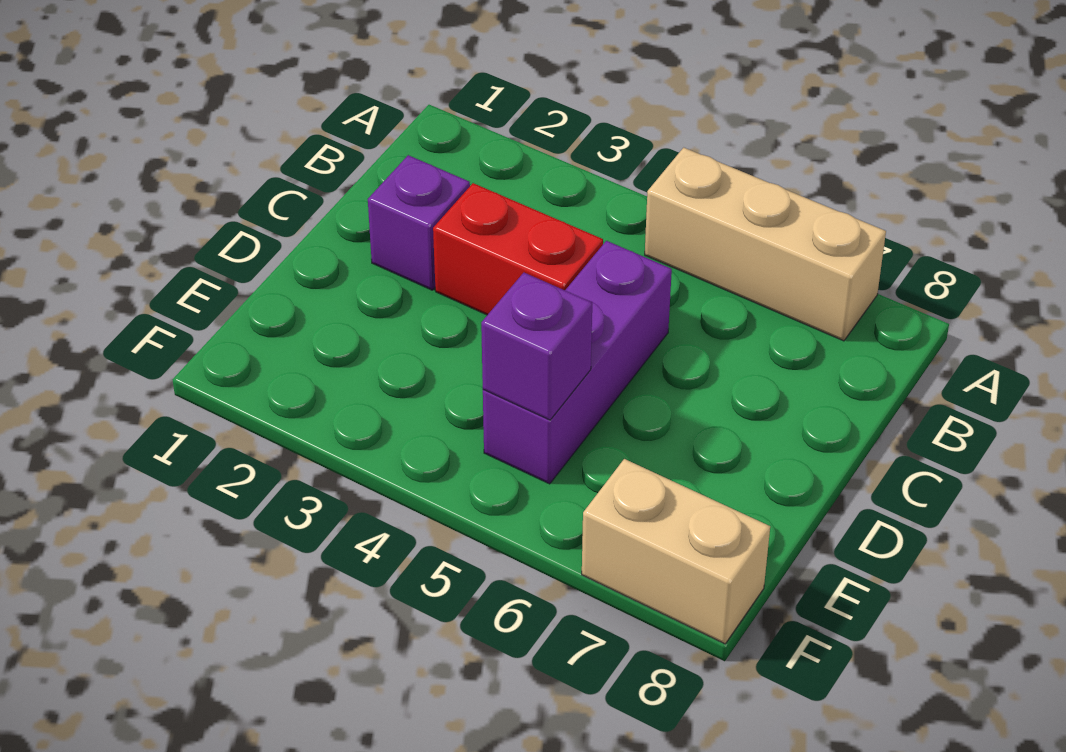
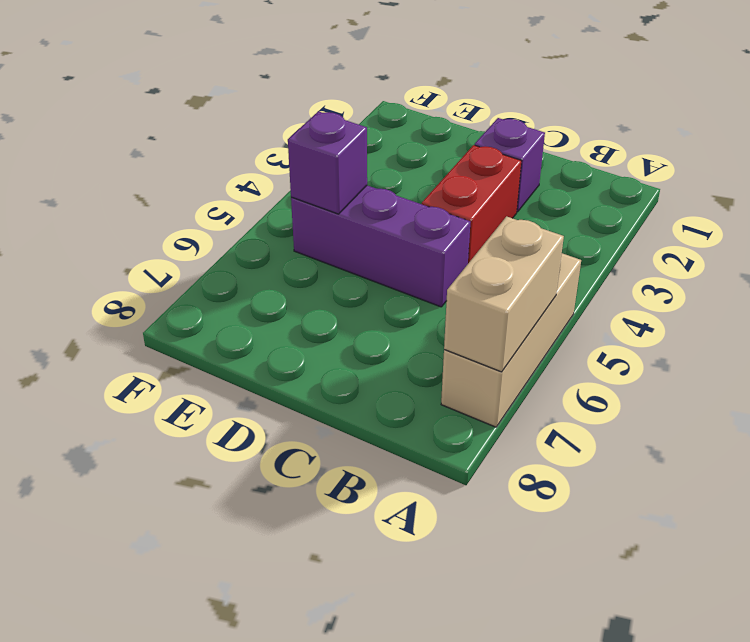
tan 1x2 brick [582,459,770,644] -> tan 1x2 brick moved to [444,216,564,372]

